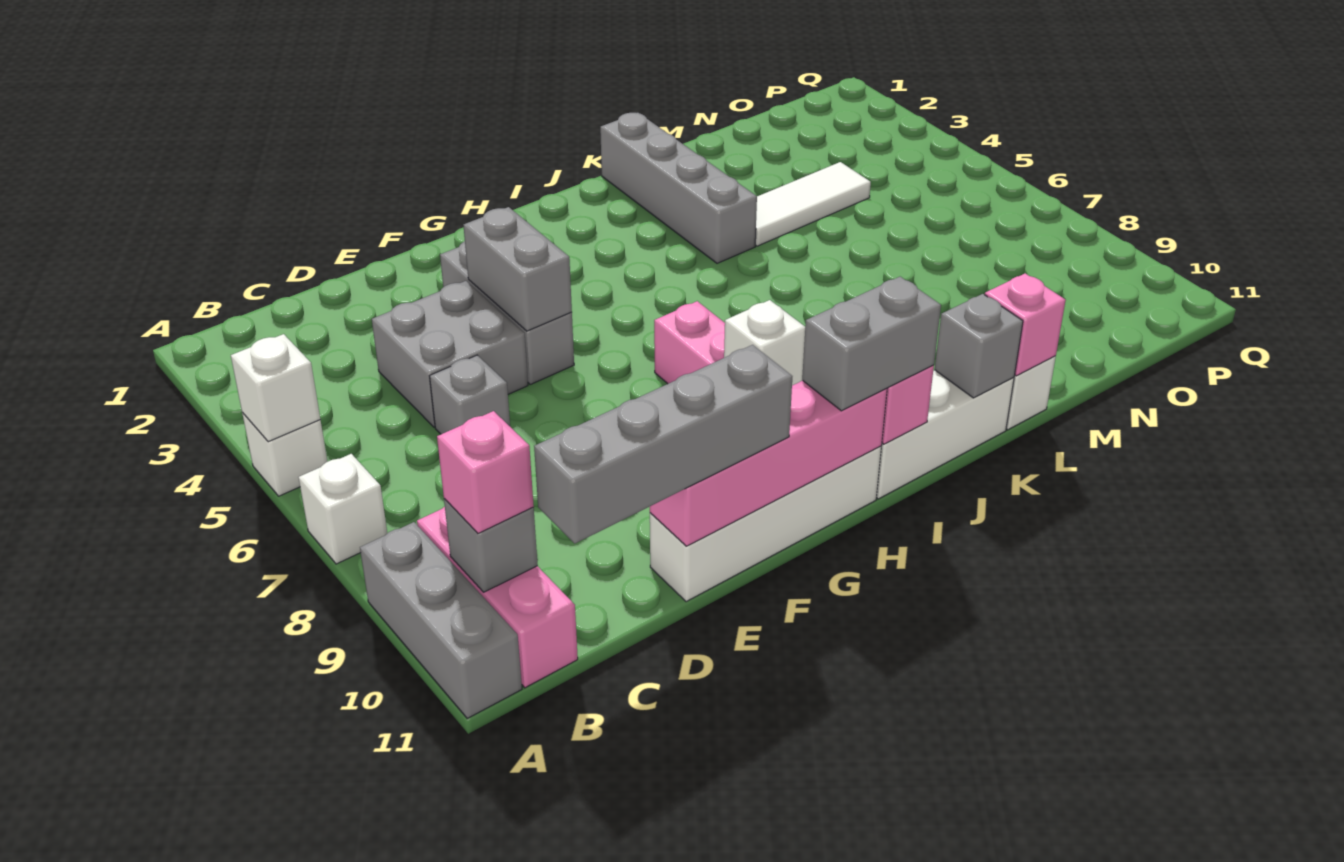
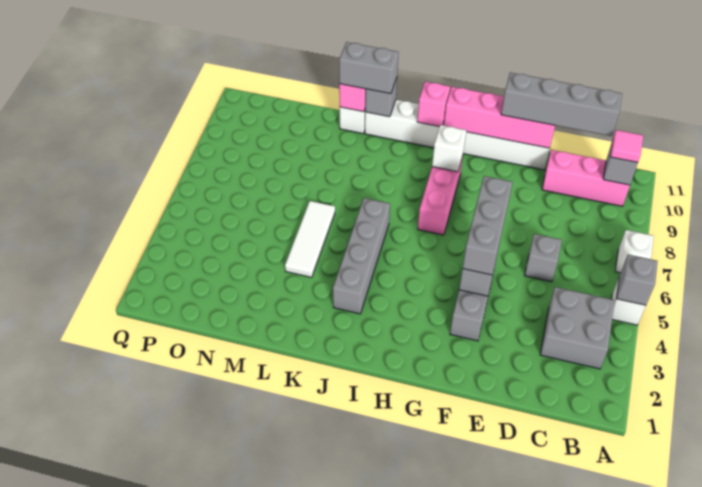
white 1x1 brick [231,334,320,442] -> grey 1x1 brick [616,255,658,305]
grey 1x3 brick [360,522,522,718] -> grey 1x3 brick moved to [462,176,513,275]
pink 1x3 brick [417,507,578,688] -> pink 1x3 brick turned to [542,150,630,206]
pink 1x1 brick [437,411,534,533] -> pink 1x1 tile [610,130,643,162]
grey 2x2 brick [372,281,528,427] -> grey 2x2 brick moved to [540,287,615,369]
grey 1x2 brick [802,277,941,411] -> grey 1x2 brick moved to [339,42,398,94]
grey 1x4 brick [600,113,757,263] -> grey 1x4 brick moved to [333,198,390,314]
white 1x3 tile [755,162,871,246] -> white 1x3 tile turned to [285,201,335,277]

